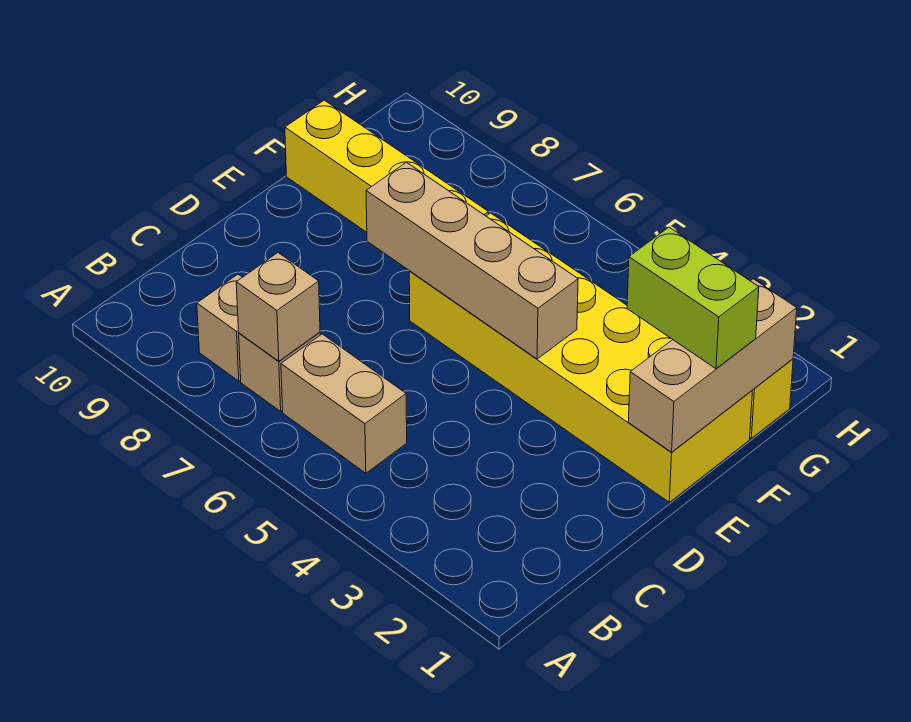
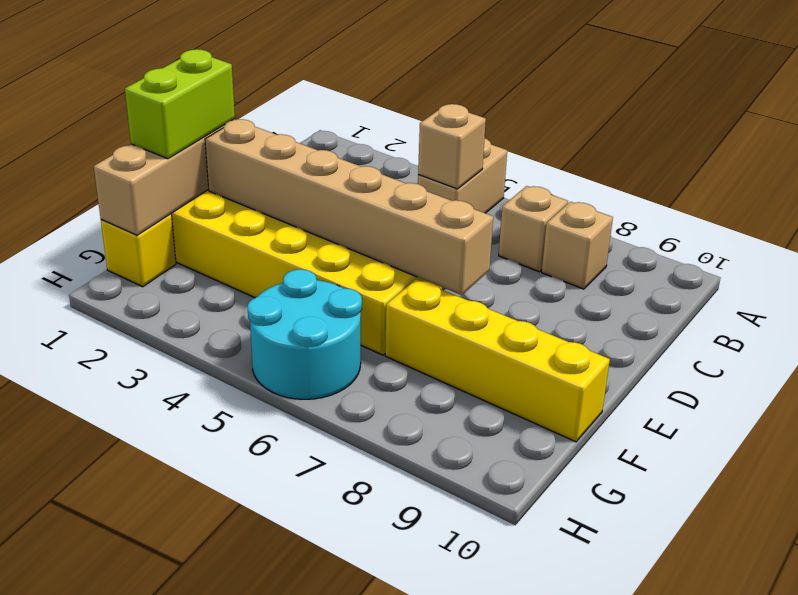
tan 1x2 brick [281,334,407,473] -> tan 1x2 brick turned to [418,138,507,213]
tan 1x1 brick [236,253,320,361] -> tan 1x1 brick moved to [418,104,486,189]
tan 1x4 brick [366,162,578,359] -> tan 1x6 brick [205,119,493,295]
lime 1x2 brick [627,227,759,369] -> lime 1x2 brick turned to [125,49,235,159]
none -> cyan 2x2 round brick [248,269,362,399]

